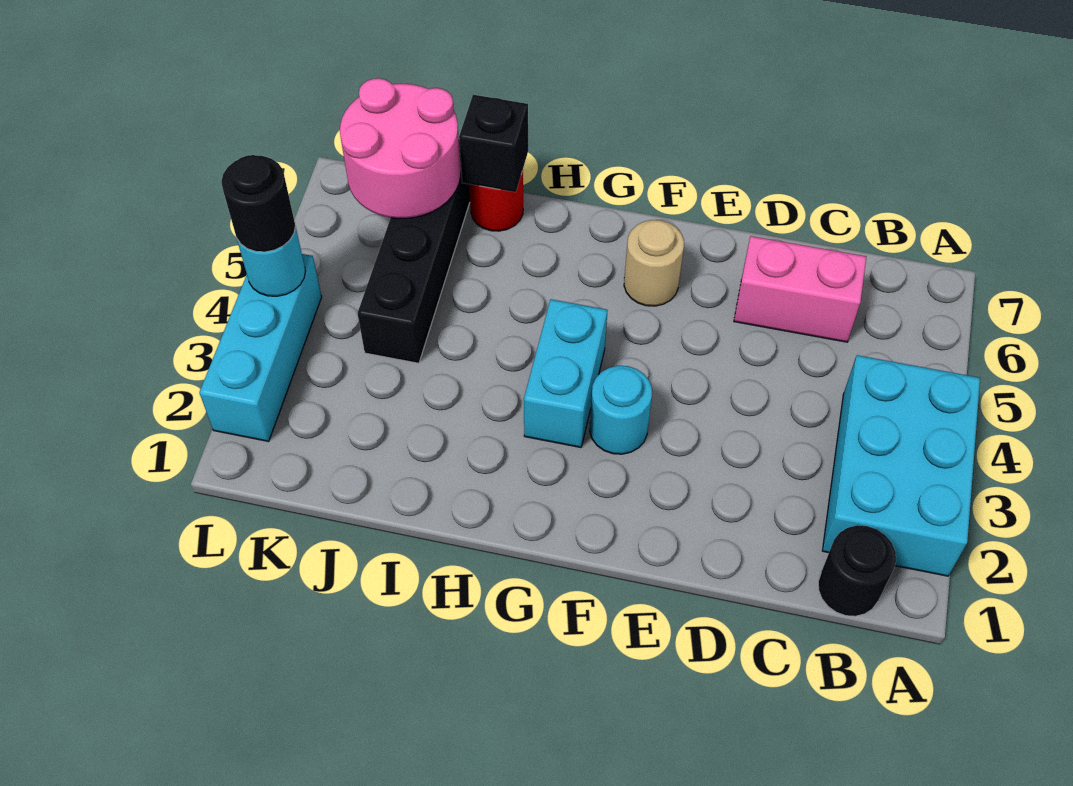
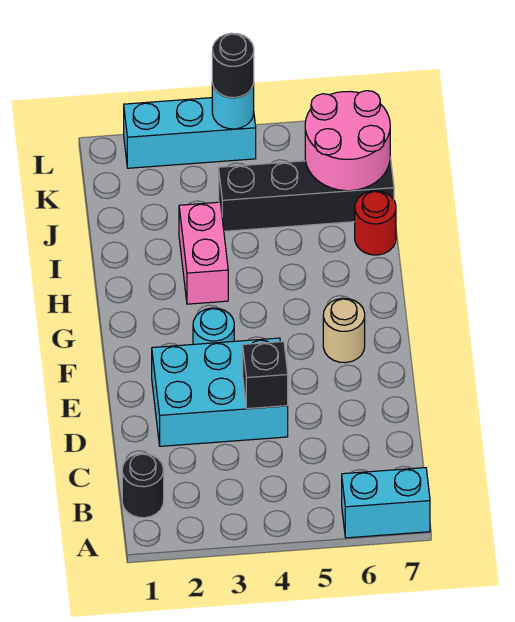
cyan 2x3 brick [822,355,980,576] -> cyan 2x3 brick moved to [152,338,288,446]
pink 1x2 brick [734,236,866,342] -> pink 1x2 brick moved to [179,202,228,304]
cyan 1x2 brick [524,299,607,447] -> cyan 1x2 brick moved to [342,468,430,538]
black 1x1 brick [459,95,528,192] -> black 1x1 brick moved to [243,341,288,409]

